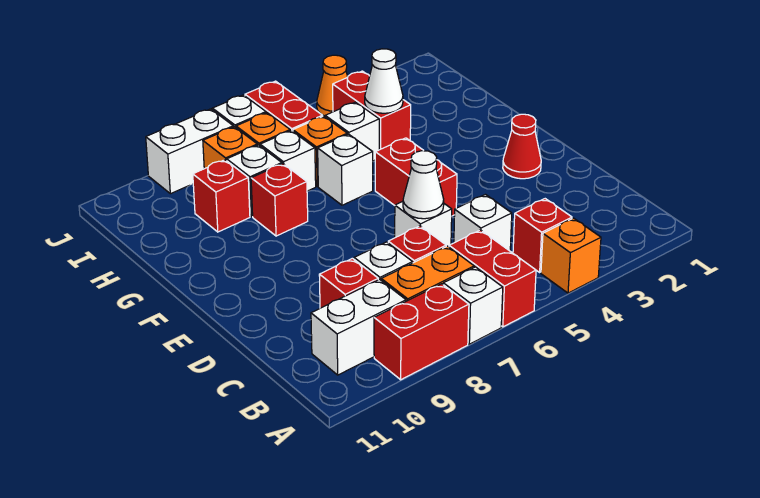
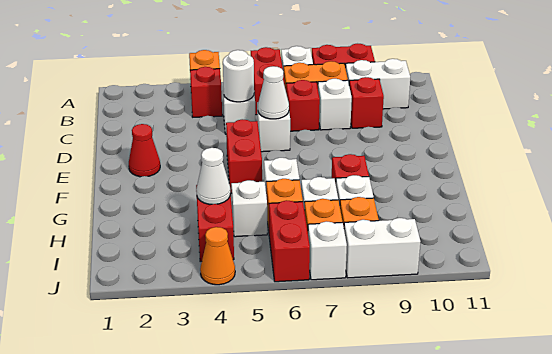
none -> white 1x1 round brick [223,50,254,102]
red 1x1 brick [193,160,250,232] -> none

